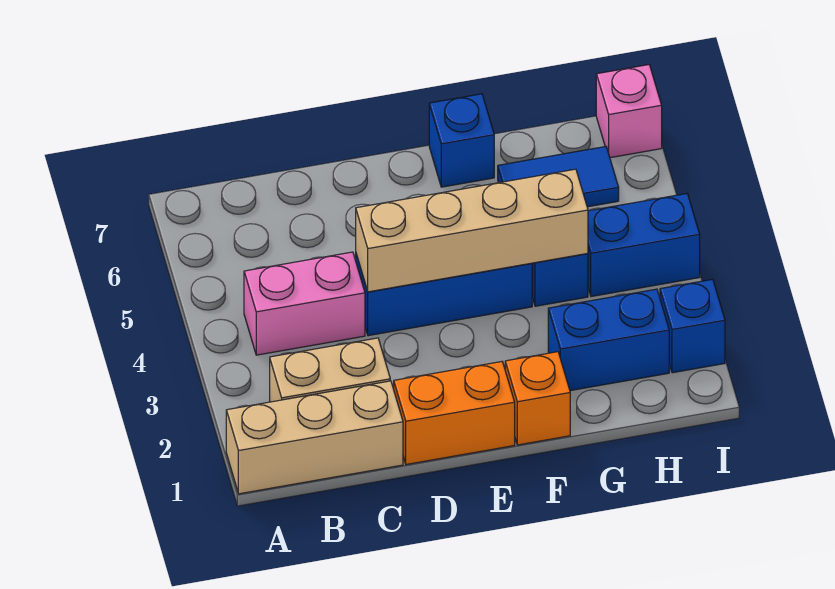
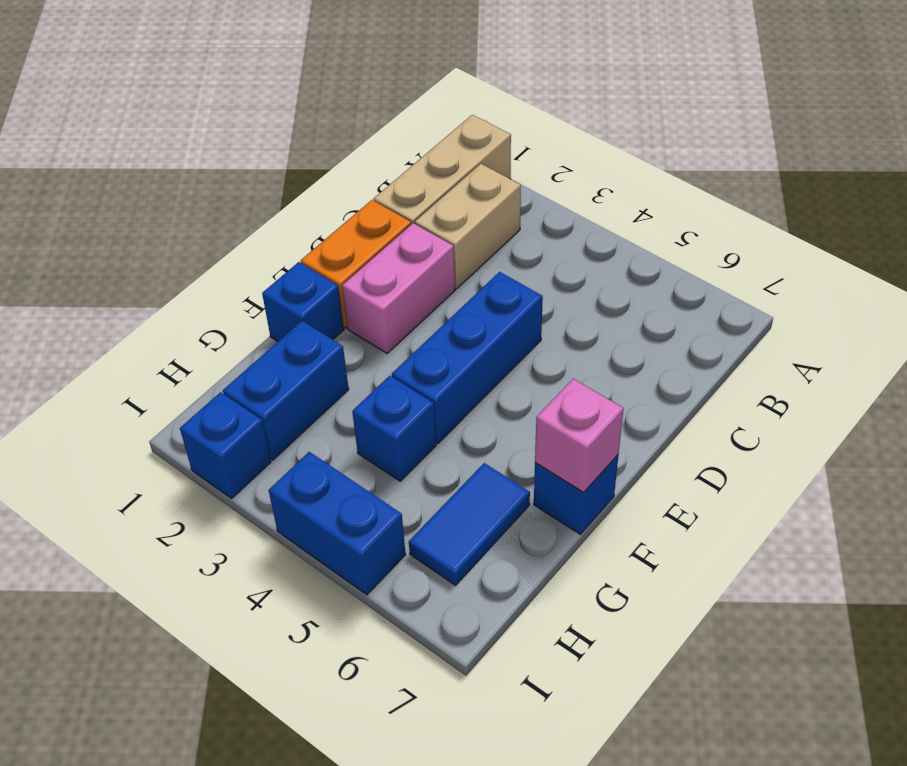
pink 1x2 brick [244,252,365,355] -> pink 1x2 brick moved to [342,223,455,353]
tan 1x4 brick [356,169,588,292] -> none
orange 1x1 brick [505,352,570,445] -> blue 1x1 brick [262,262,344,341]
blue 1x2 brick [588,194,700,297] -> blue 1x2 brick turned to [269,452,406,595]
pink 1x1 brick [596,65,662,158] -> pink 1x1 brick moved to [535,379,623,492]

